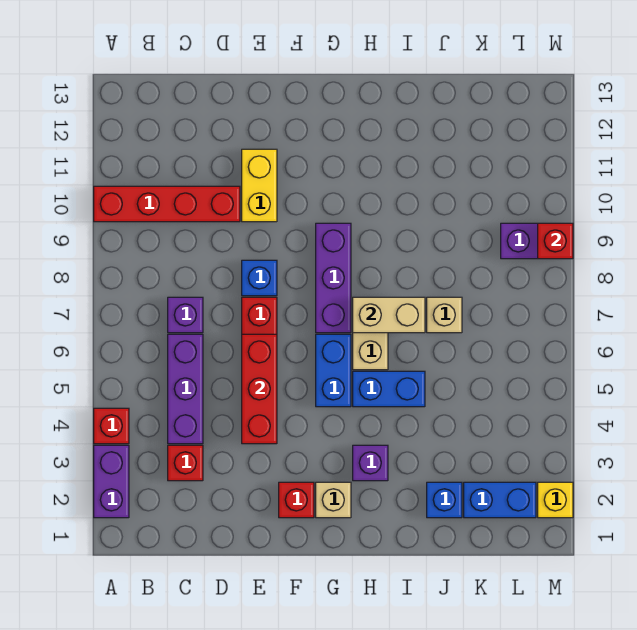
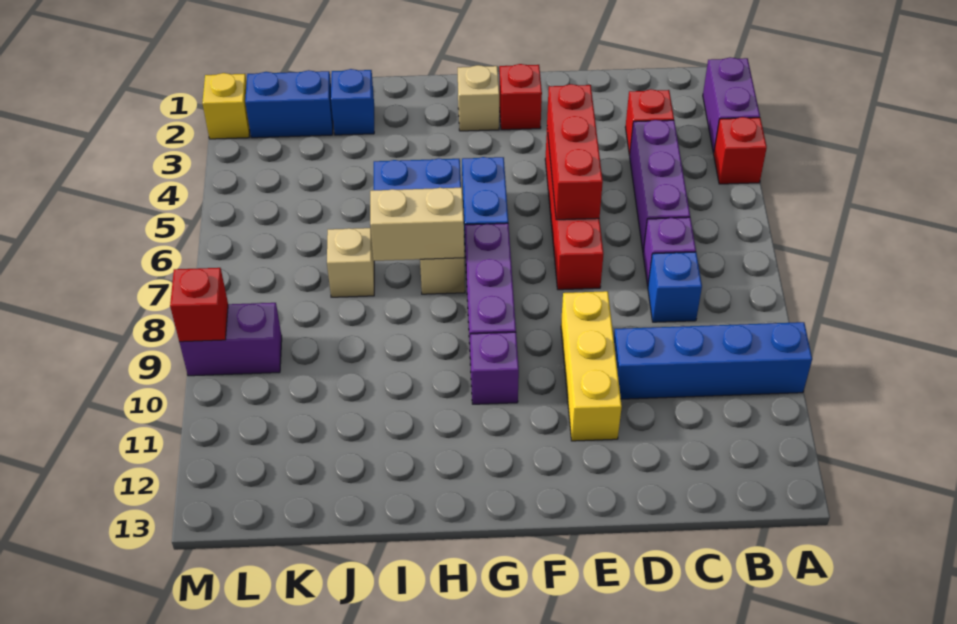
red 1x4 brick [94,186,240,222] -> blue 1x4 brick [614,322,812,399]
blue 1x1 brick [242,260,277,296] -> blue 1x1 brick moved to [648,252,702,322]
yellow 1x2 brick [242,149,277,222] -> yellow 1x3 brick [561,291,622,441]
purple 1x1 brick [353,445,388,481] -> purple 1x1 brick moved to [470,332,519,404]

